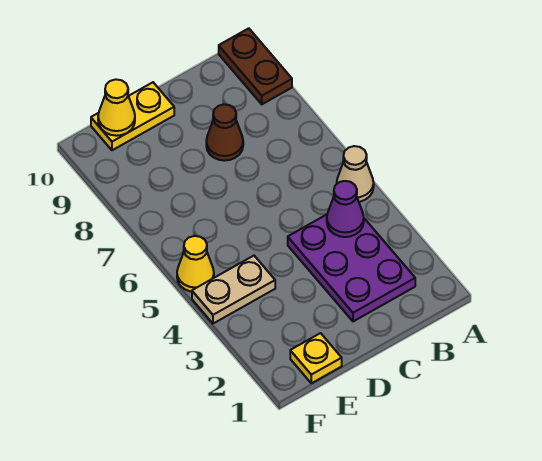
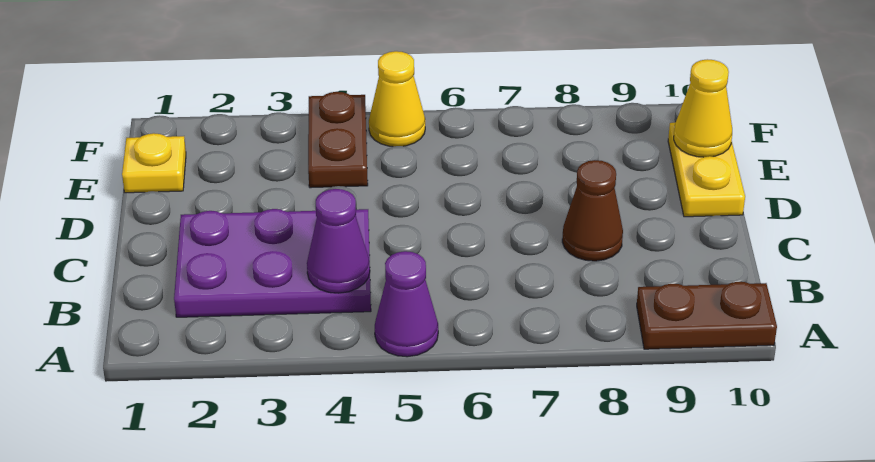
tan 1x1 cone [337,146,374,202] -> purple 1x1 cone [375,251,438,357]
tan 1x2 plate [192,256,275,324] -> brown 1x2 plate [308,92,368,188]

